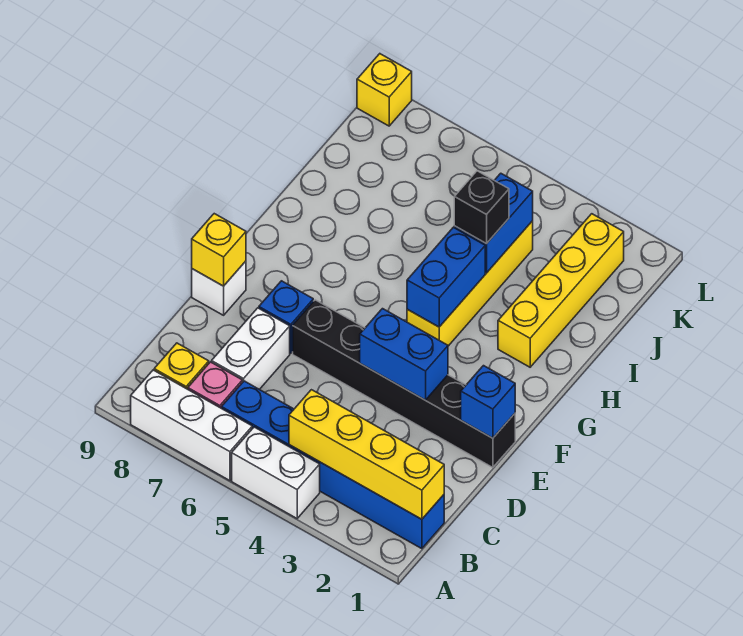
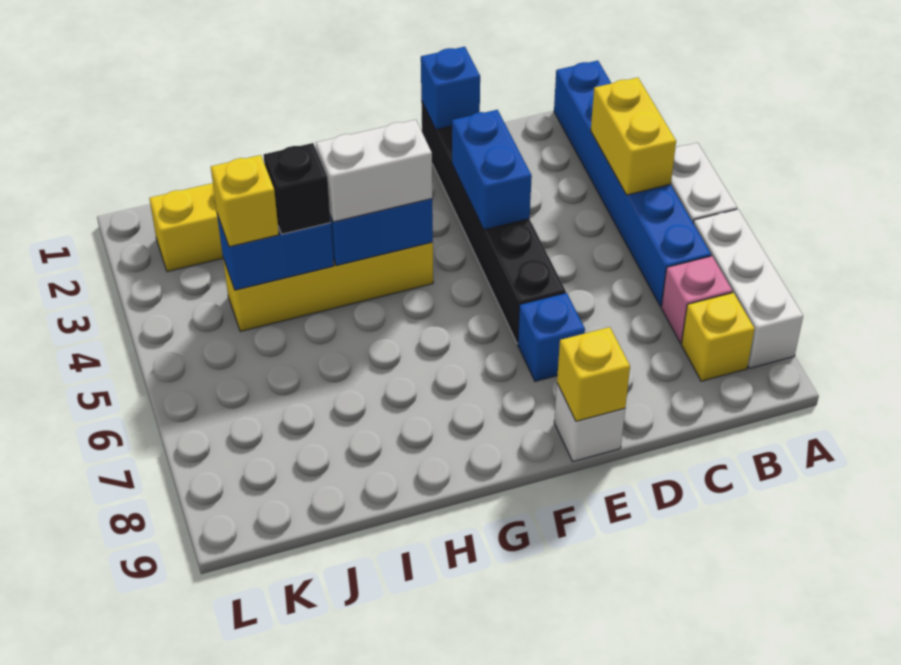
yellow 1x4 brick [289,390,444,519] -> yellow 1x2 brick [591,77,676,195]
white 1x2 brick [212,308,290,389] -> white 1x2 brick moved to [316,120,432,222]
yellow 1x1 brick [357,54,412,126] -> yellow 1x1 brick moved to [211,155,279,247]

